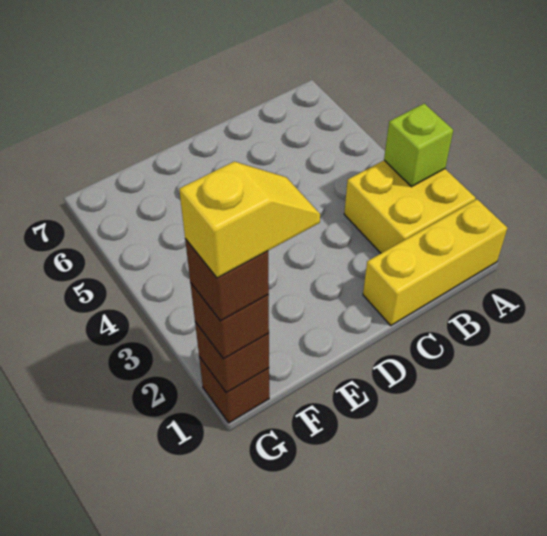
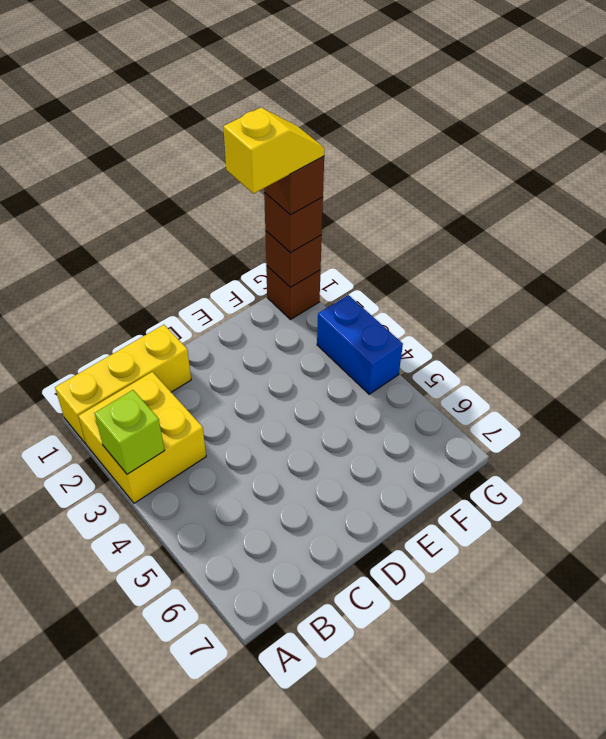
yellow 1x2 slope [179,162,320,278] -> yellow 1x2 slope turned to [224,108,325,194]
none -> blue 1x2 brick [317,295,403,394]

